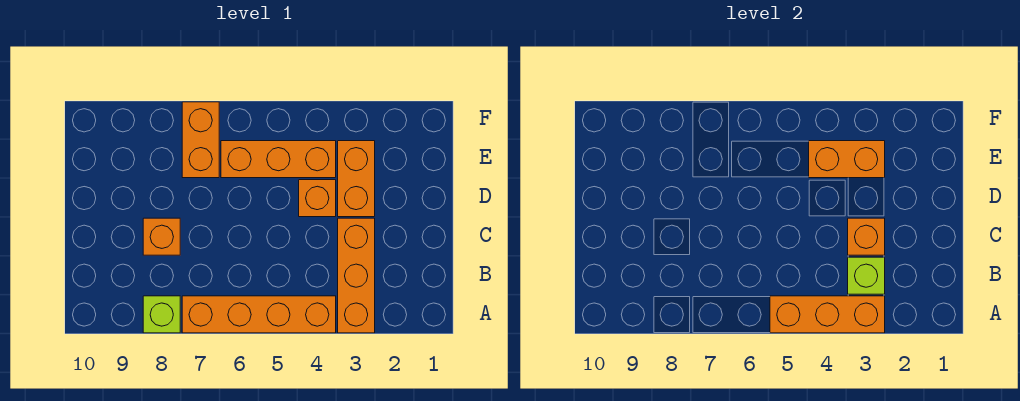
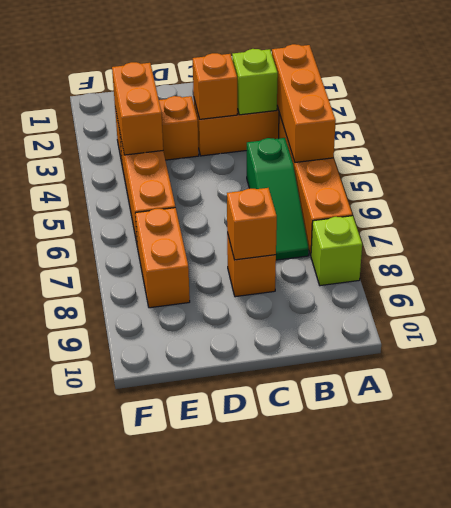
none -> green 1x3 slope [247,138,309,260]
orange 1x1 brick [299,180,336,217] -> orange 1x1 brick moved to [227,188,277,260]
orange 1x2 brick [182,102,219,178] -> orange 1x2 brick turned to [135,208,190,308]

